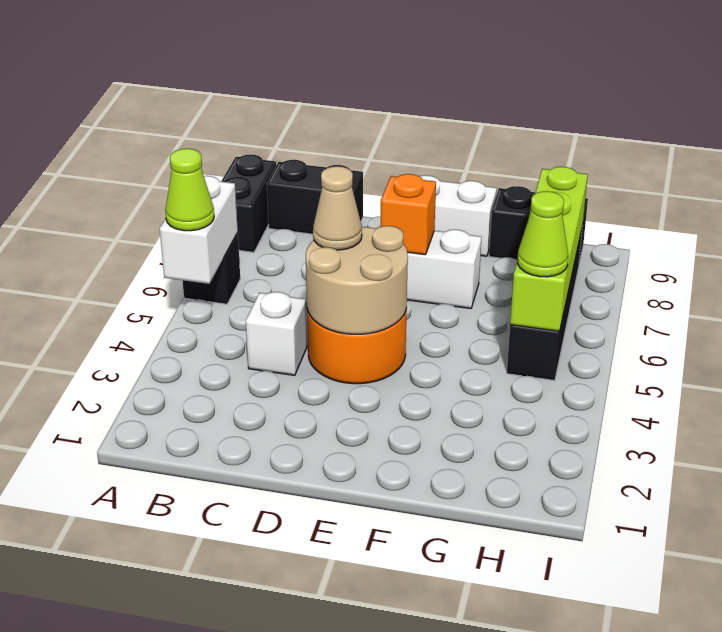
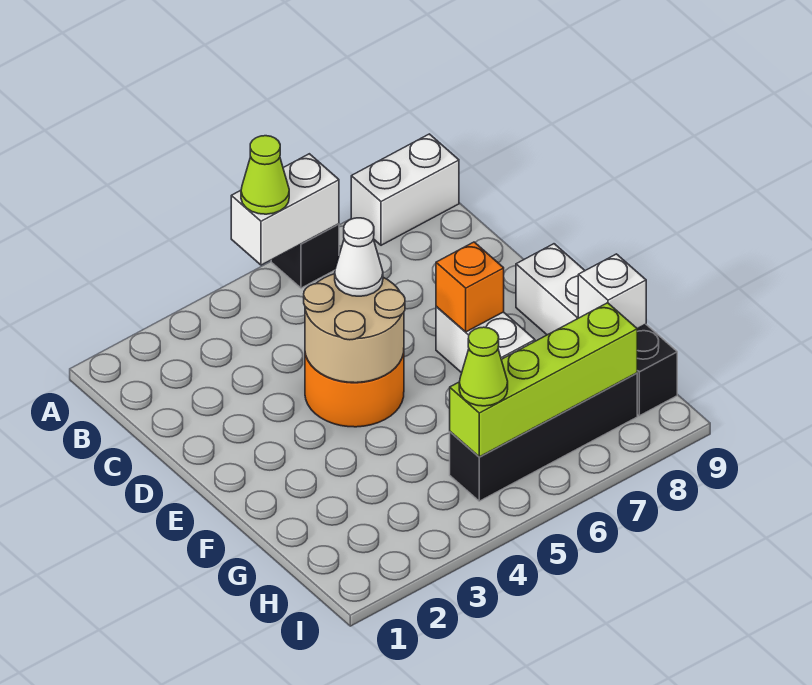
black 1x2 brick [221,155,276,252] -> white 1x2 brick [351,134,459,245]
black 1x2 brick [267,160,363,234] -> none
white 1x1 brick [246,292,307,375] -> white 1x1 brick moved to [578,254,646,329]
tan 1x1 cone [313,166,362,250] -> white 1x1 cone [335,218,383,296]

